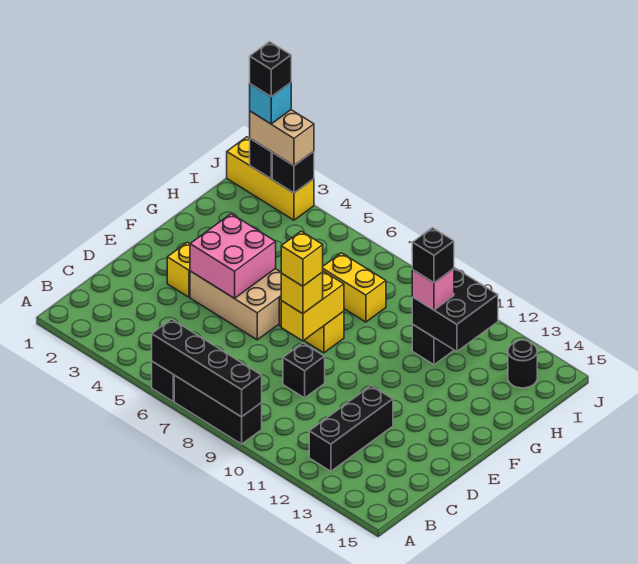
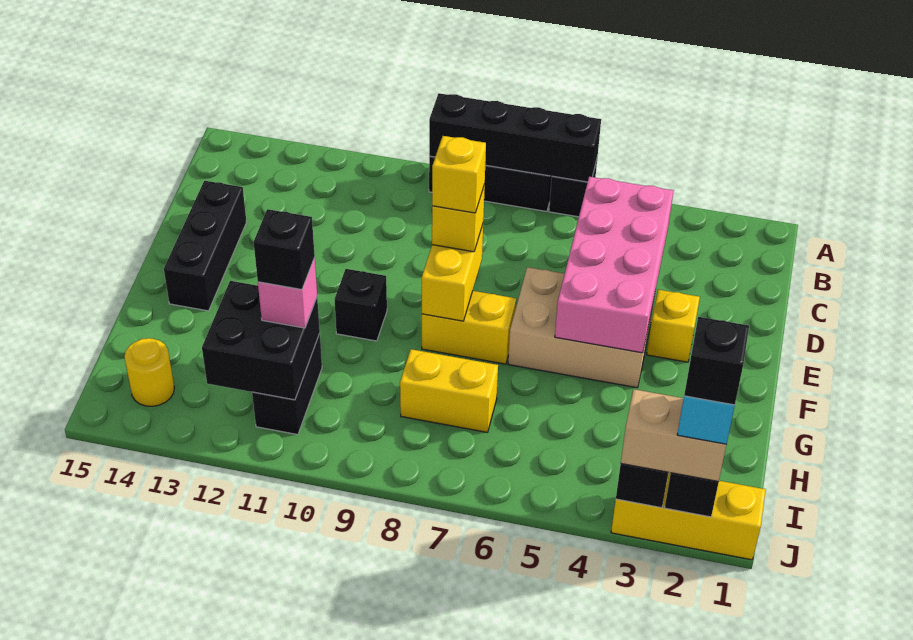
black 1x3 brick [309,386,393,471] -> black 1x3 brick moved to [164,181,247,311]
black 1x1 brick [283,343,325,398] -> black 1x1 brick moved to [335,269,387,341]
pink 2x2 brick [190,214,276,298] -> pink 2x4 brick [555,177,673,353]
black 1x1 round brick [508,340,537,388] -> yellow 1x1 round brick [124,338,175,406]

